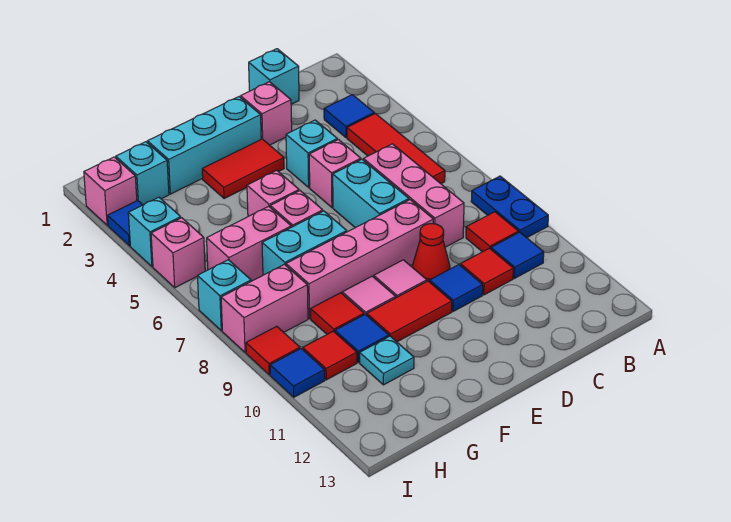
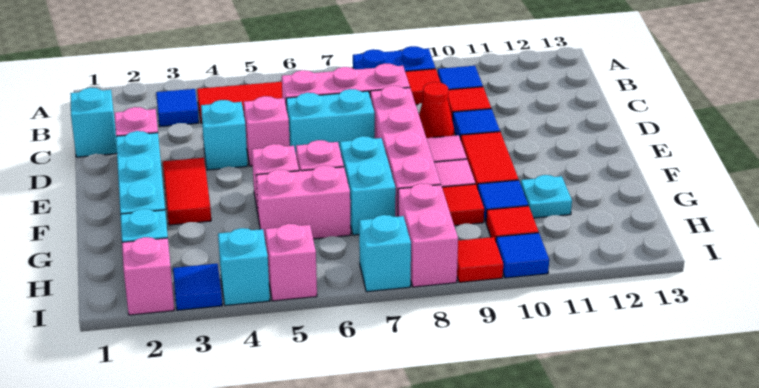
pink 1x2 brick [207,206,291,281] -> pink 1x2 brick turned to [256,165,351,243]

